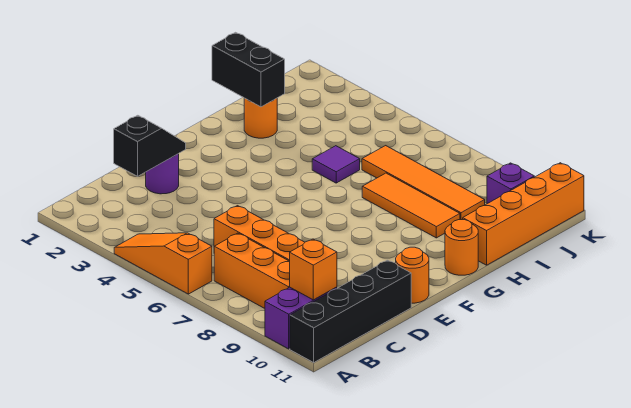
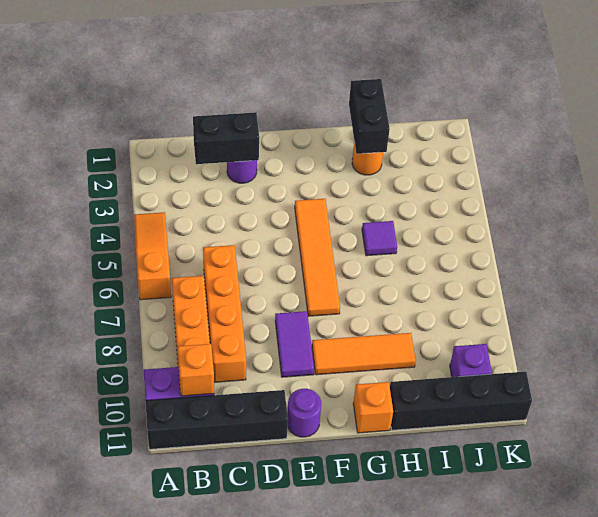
black 1x2 slope [114,115,186,177] -> black 1x2 brick [193,112,259,164]
none -> purple 1x2 tile [275,311,314,377]
orange 1x1 round brick [396,247,429,303] -> purple 1x1 round brick [287,389,321,437]
orange 1x1 round brick [445,220,478,275] -> orange 1x1 brick [353,382,393,433]
orange 1x3 tile [362,173,460,238] -> orange 1x3 tile turned to [312,333,416,375]
orange 1x4 brick [463,163,584,265] -> black 1x4 brick [390,371,532,430]
orange 1x4 tile [362,146,485,220] -> orange 1x4 tile moved to [295,199,340,316]

